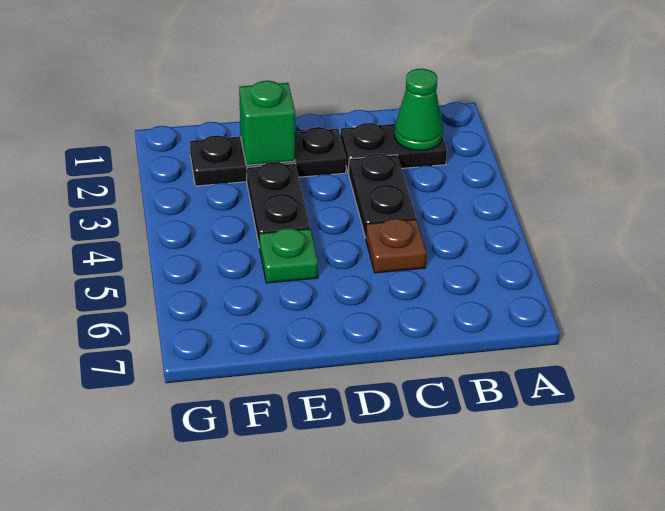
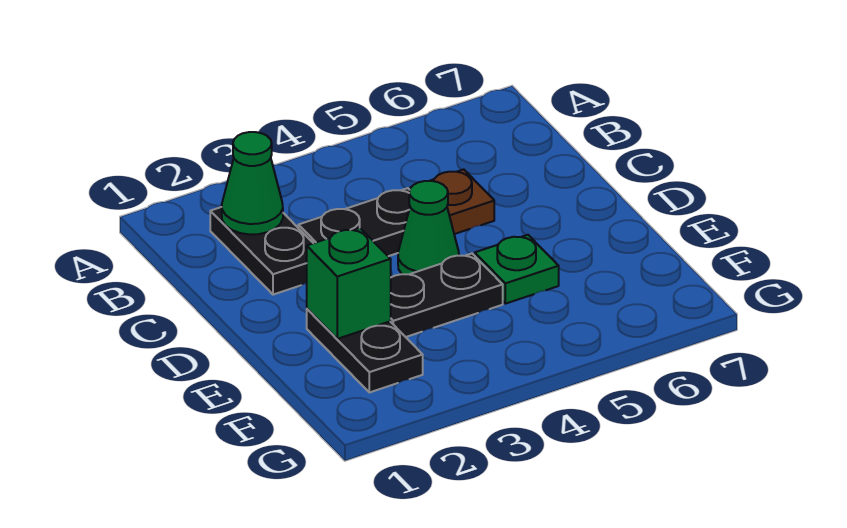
black 1x3 plate [190,127,346,186] -> black 1x2 plate [307,309,423,393]
none -> green 1x1 cone [398,181,459,274]

